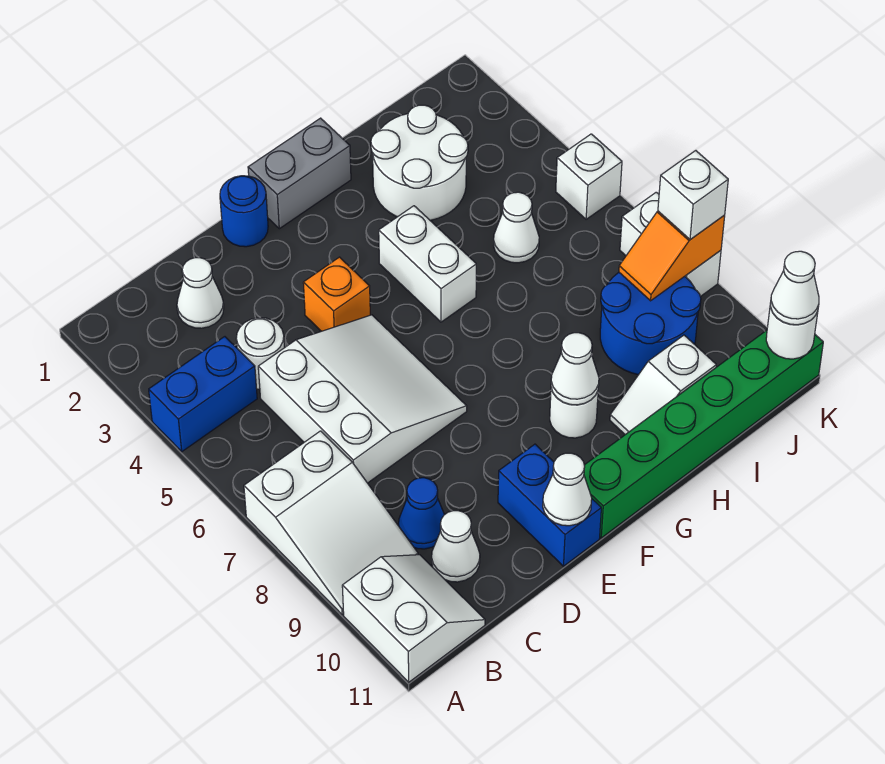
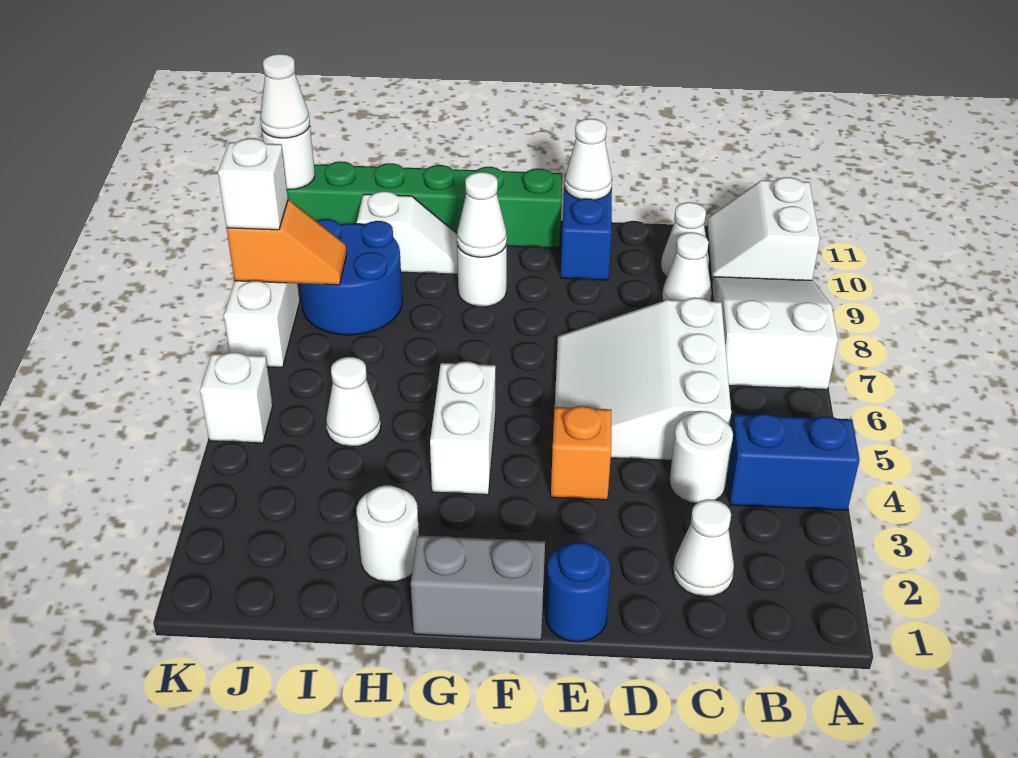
blue 1x1 cone [399,478,444,549] -> white 1x1 cone [662,232,712,301]
white 2x2 round brick [371,105,468,220] -> white 1x1 round brick [357,485,419,582]

